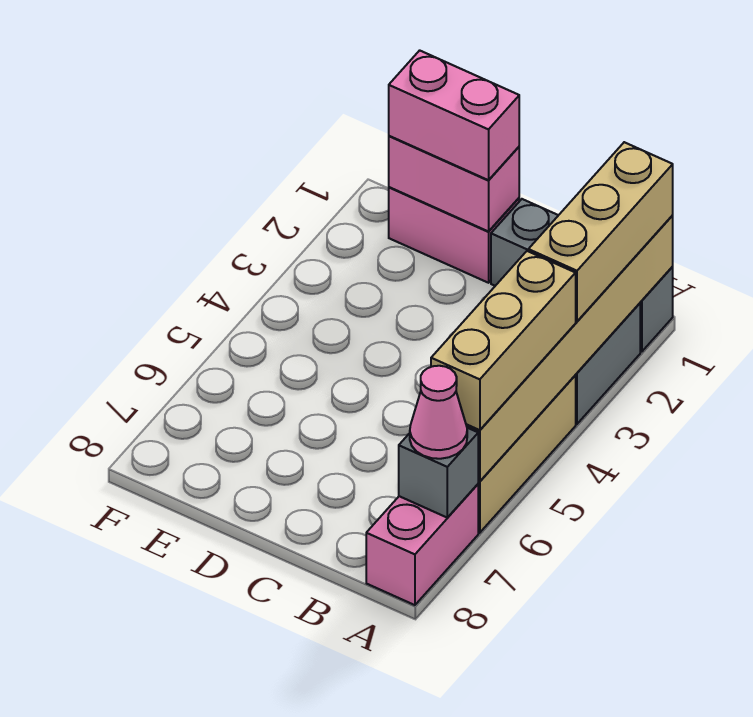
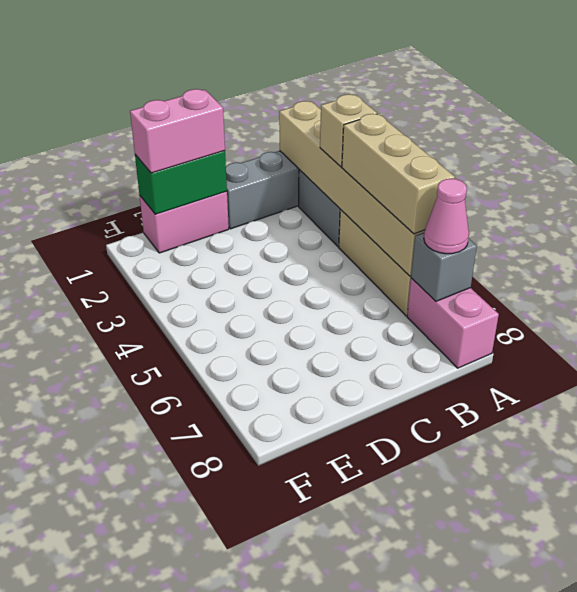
tan 1x3 brick [528,142,673,321] -> tan 1x1 brick [320,94,377,167]
pink 1x2 brick [389,136,519,231] -> green 1x2 brick [135,151,227,214]

